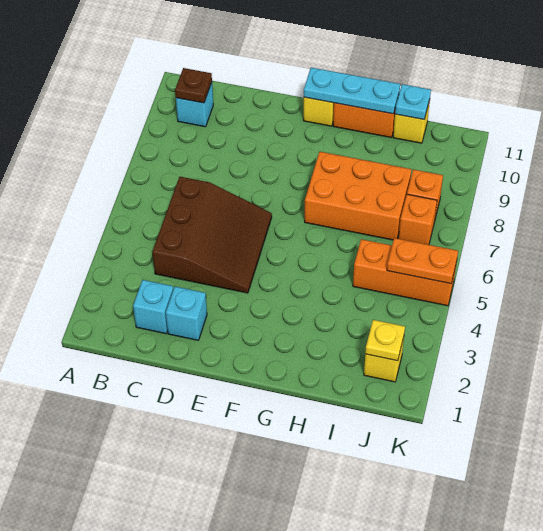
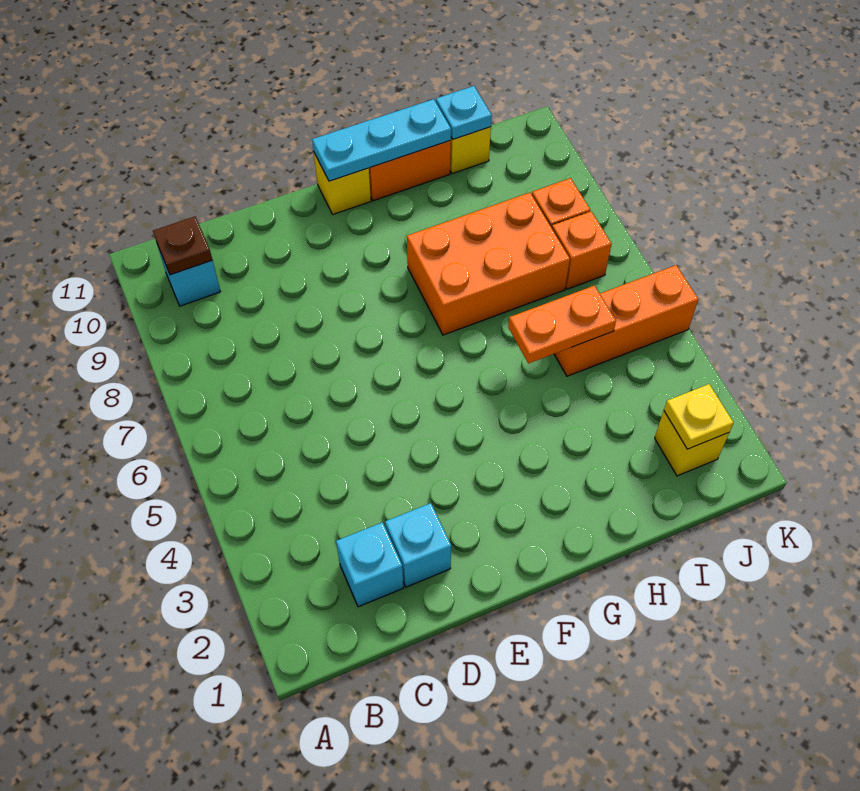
brown 3x3 slope [152,177,272,293] -> none
orange 1x2 plate [387,238,458,284] -> orange 1x2 plate moved to [508,286,616,363]

